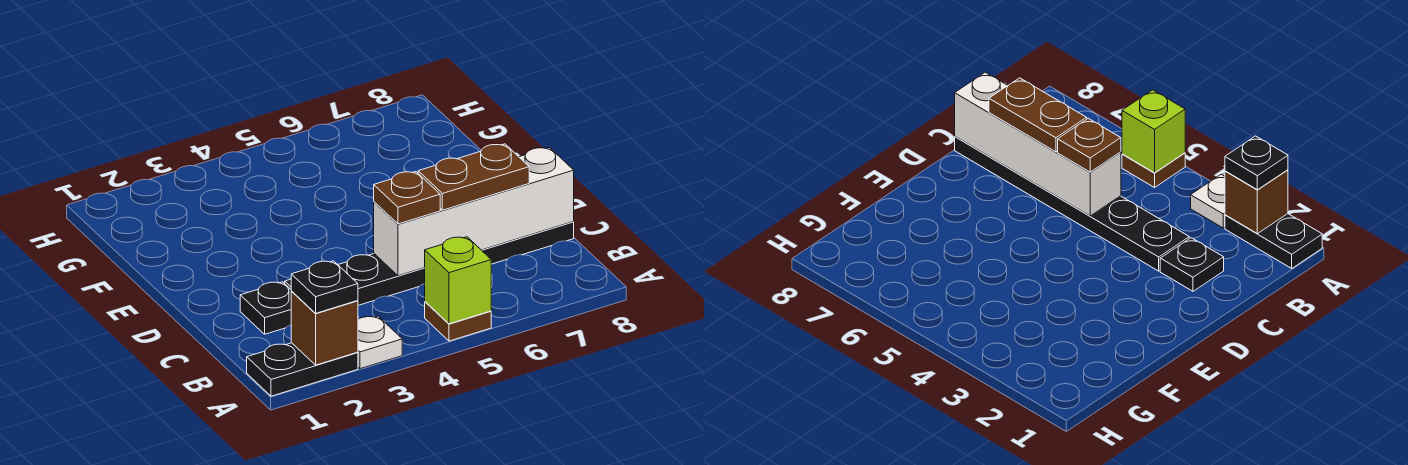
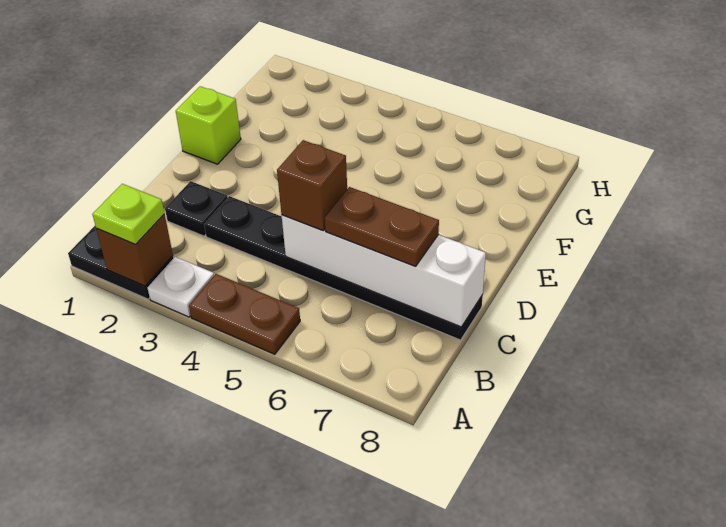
black 1x1 plate [291,261,358,313] -> lime 1x1 plate [92,184,165,244]
brown 1x1 plate [425,302,491,341] -> brown 1x2 plate [189,274,300,354]
lime 1x1 brick [425,237,491,324] -> lime 1x1 brick moved to [176,86,241,164]
brown 1x1 plate [374,172,440,224] -> brown 1x1 brick [277,140,347,230]

